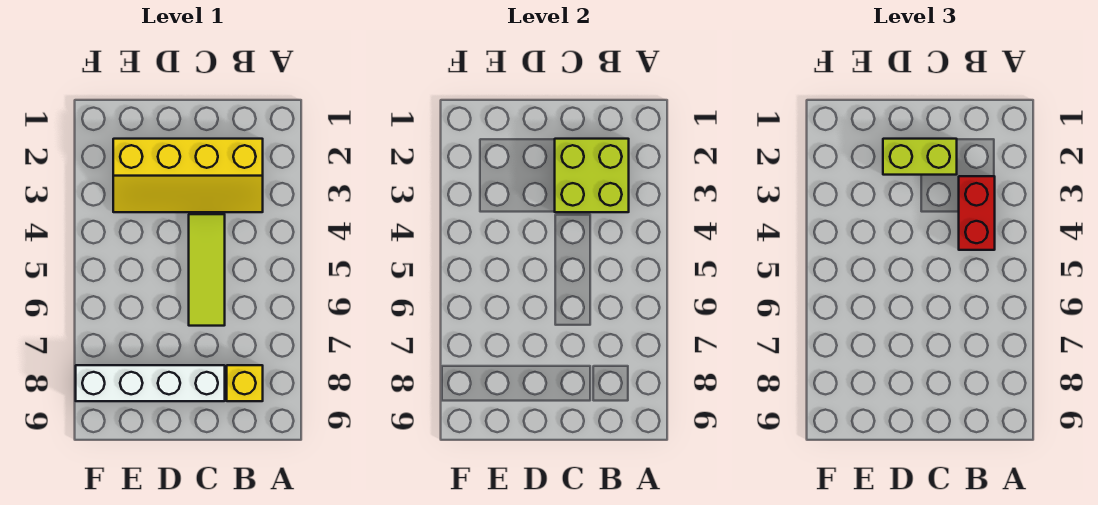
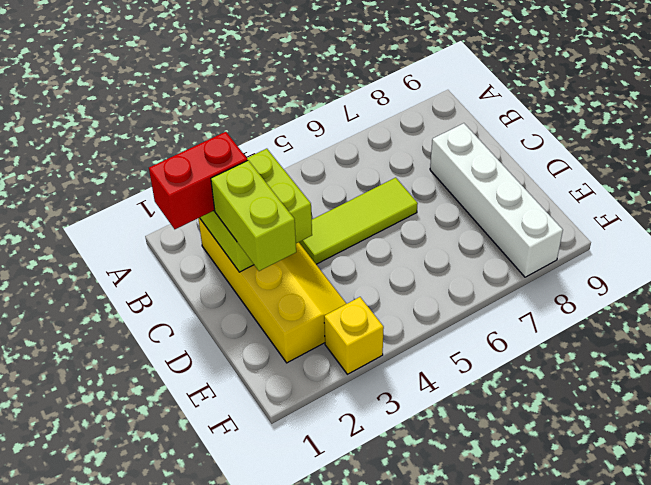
red 1x2 brick [959,176,995,250] -> red 1x2 brick moved to [149,132,248,229]
yellow 1x1 brick [227,365,263,401] -> yellow 1x1 brick moved to [324,297,384,374]

